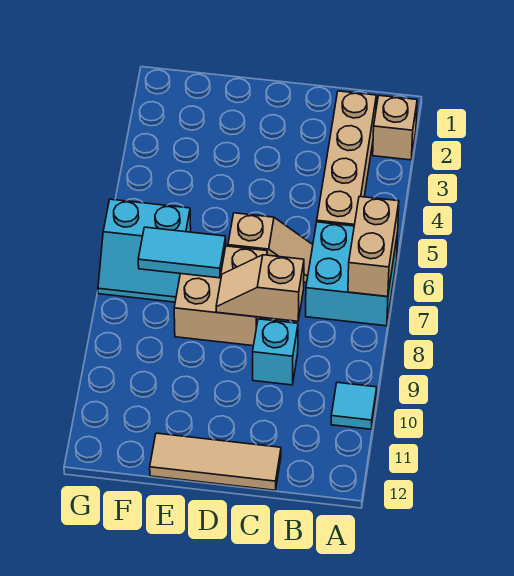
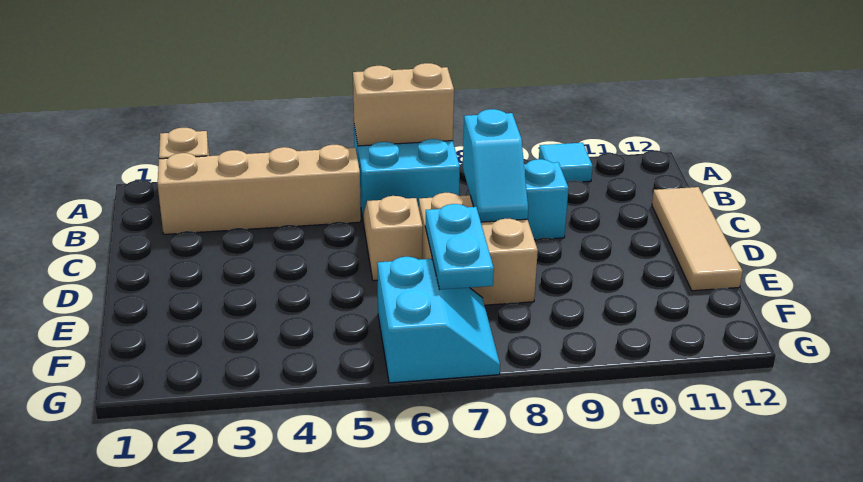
tan 1x2 slope [216,255,304,321] -> cyan 1x2 slope [463,109,528,222]
cyan 1x2 tile [138,227,226,278] -> cyan 1x2 plate [425,204,494,290]

